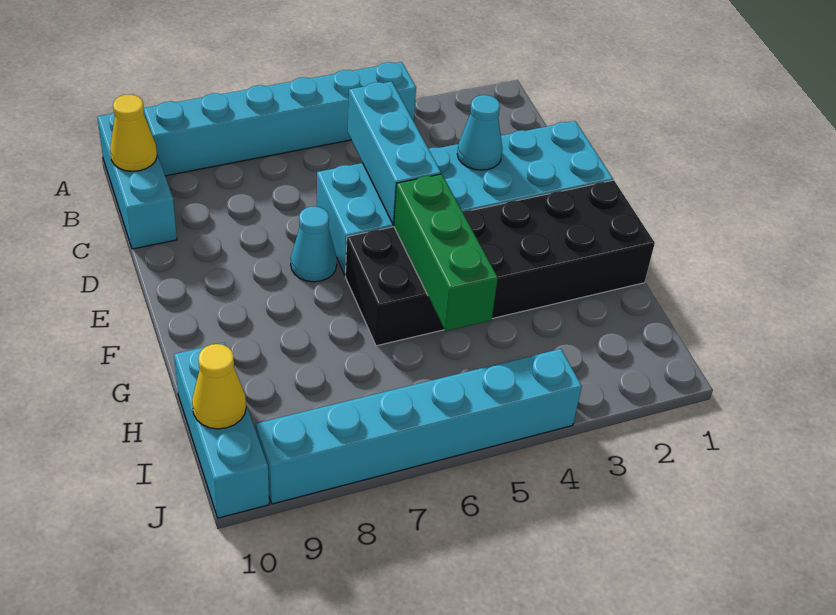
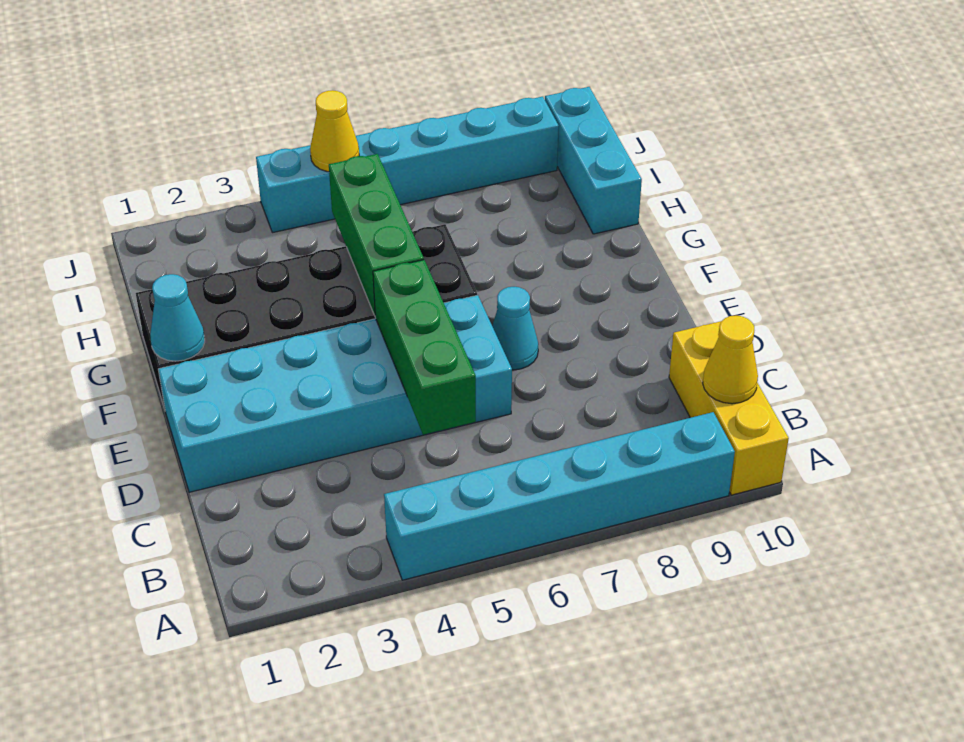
cyan 1x3 brick [97,112,177,249] -> yellow 1x3 brick [669,321,789,495]
cyan 1x3 brick [348,82,441,225] -> green 1x3 brick [373,260,476,435]
cyan 1x1 cone [457,95,502,170] -> cyan 1x1 cone moved to [150,274,205,361]
yellow 1x1 cone [192,344,246,429] -> yellow 1x1 cone moved to [310,90,359,172]

